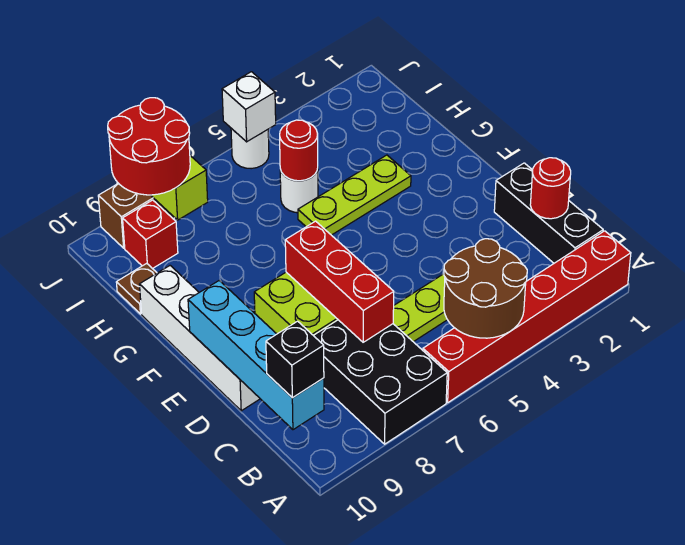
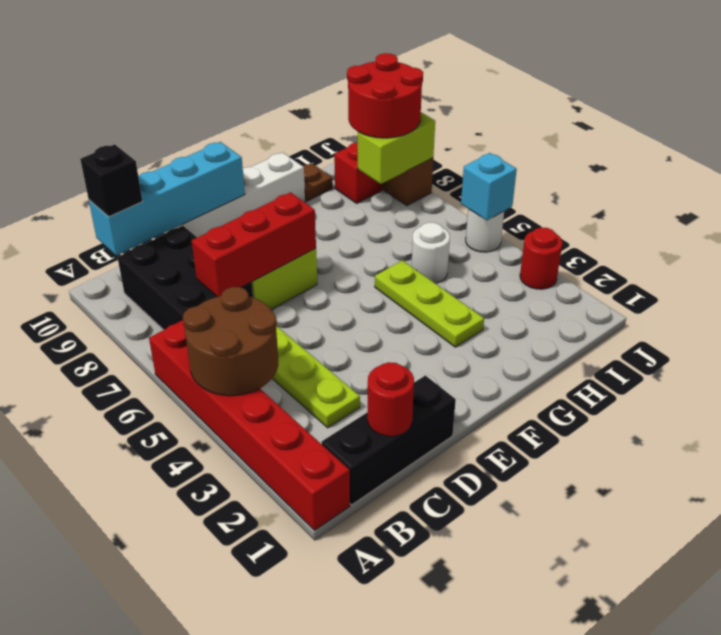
black 2x3 brick [313,320,447,444] -> black 2x3 brick turned to [117,226,253,330]
red 1x1 round brick [280,120,318,181] -> red 1x1 round brick moved to [520,228,562,289]
white 1x1 brick [222,72,276,142] -> cyan 1x1 brick [461,153,517,220]

